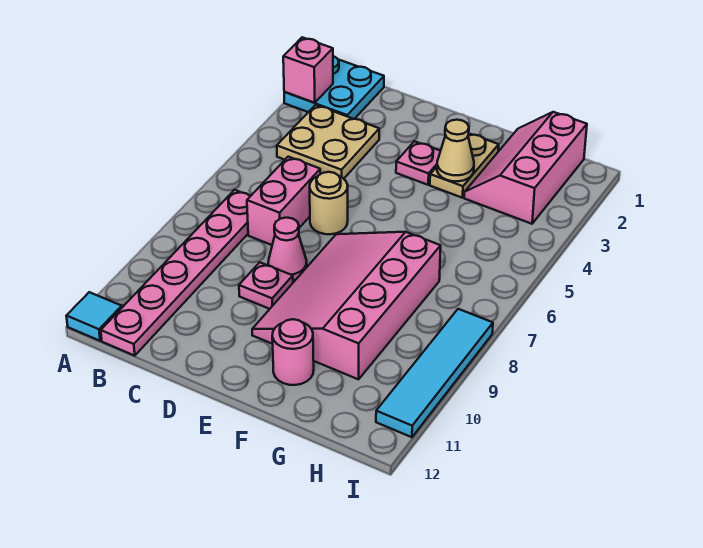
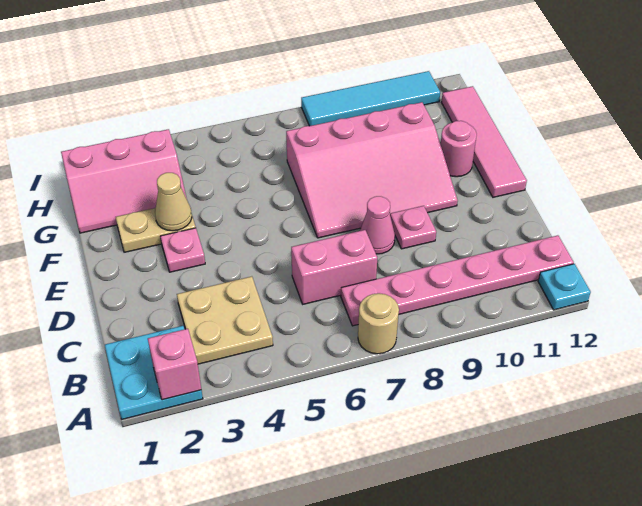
cyan 1x1 tile [66,292,122,341] -> cyan 1x1 plate [538,264,591,310]
tan 1x1 round brick [310,172,348,234] -> tan 1x1 round brick moved to [358,293,399,354]
none -> pink 1x4 tile [441,86,527,197]

